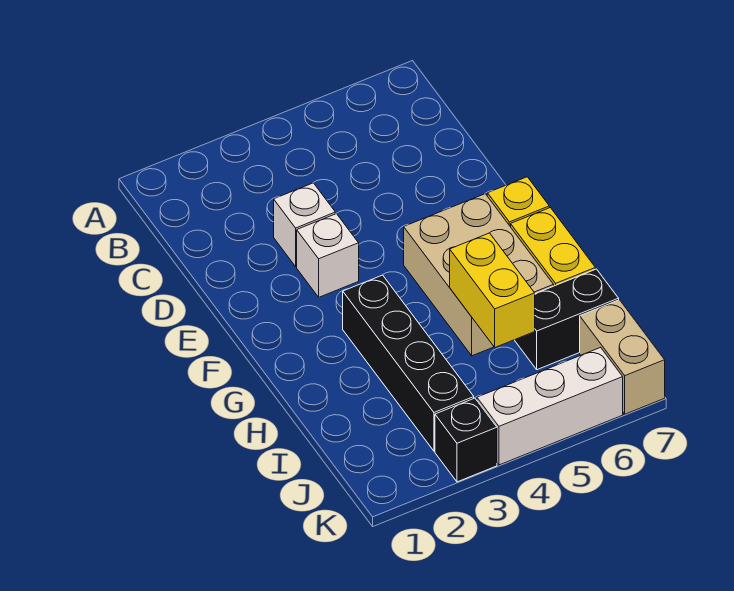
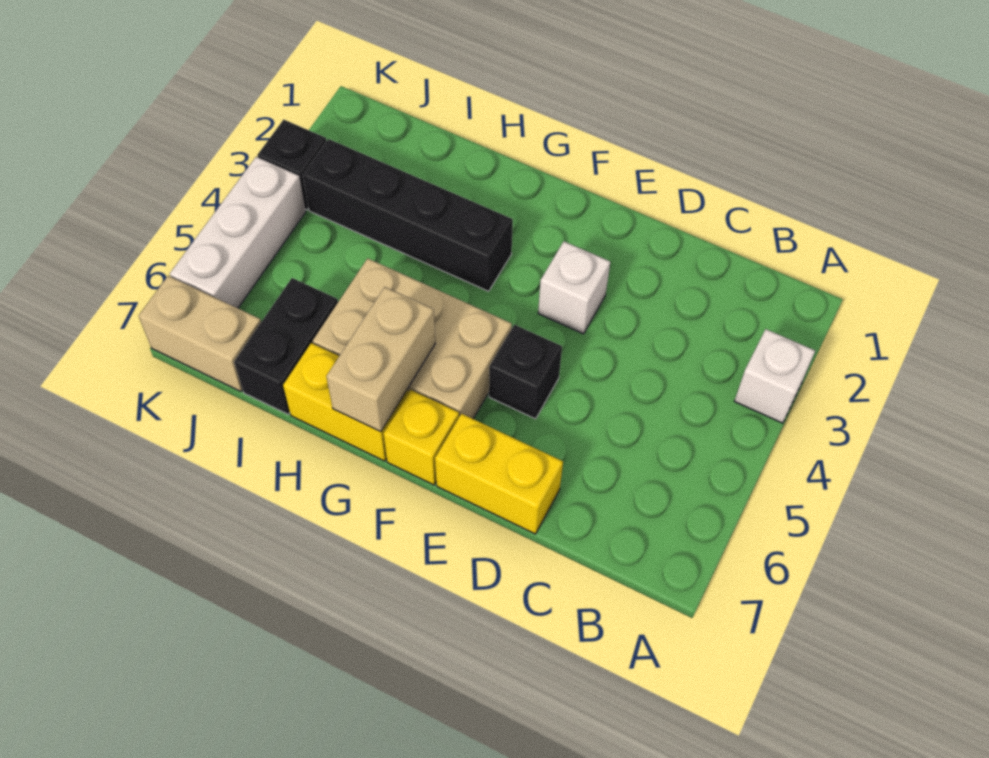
white 1x1 brick [274,183,335,266] -> white 1x1 brick moved to [734,329,815,423]
none -> black 1x1 brick [489,325,562,419]
none -> tan 1x2 brick [326,287,435,432]
yellow 1x2 brick [450,233,535,347] -> yellow 1x2 brick moved to [435,414,563,534]

